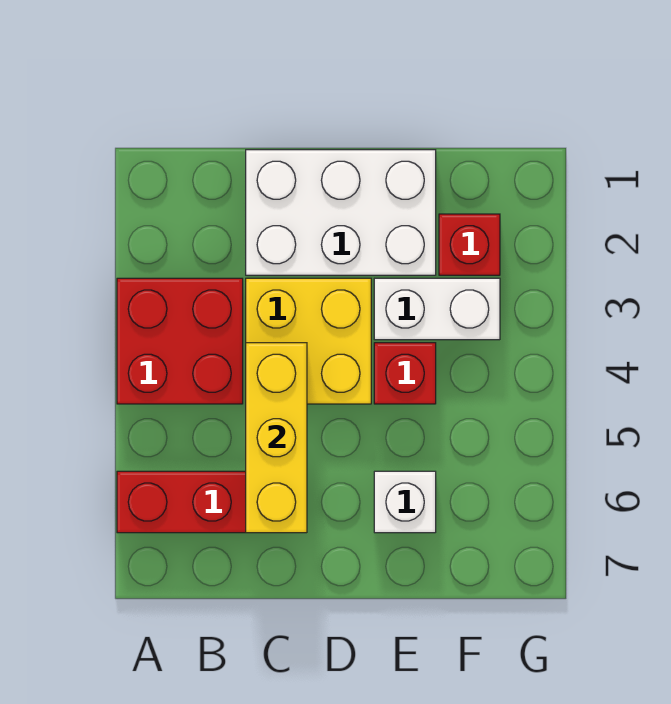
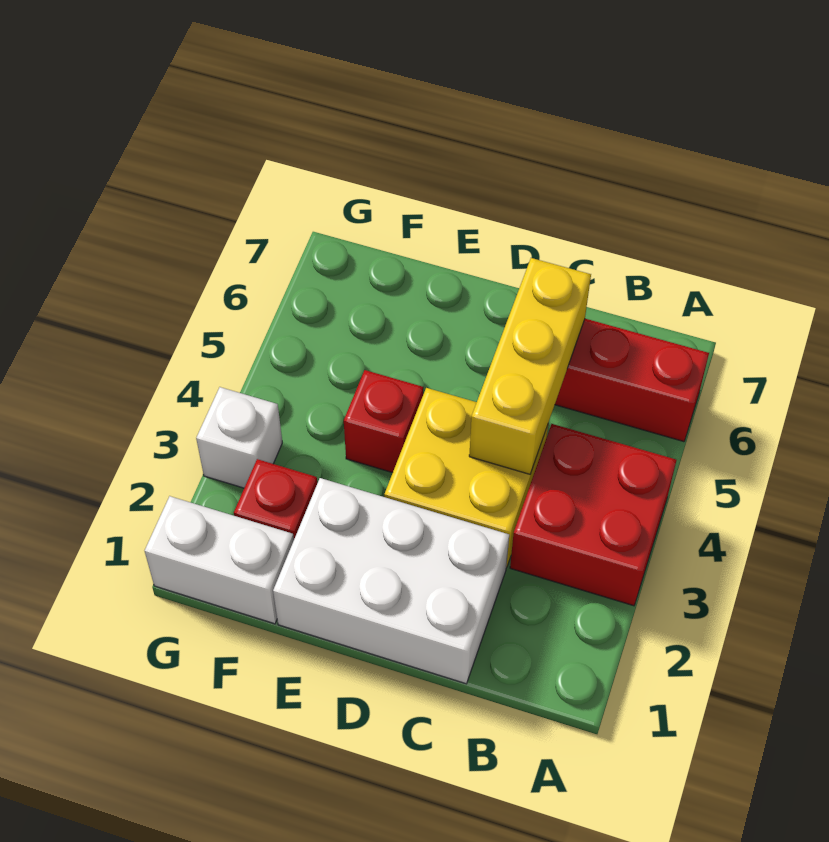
white 1x2 brick [374,278,500,340] -> white 1x2 brick moved to [144,496,294,624]
white 1x1 brick [374,471,436,533] -> white 1x1 brick moved to [196,387,282,488]

